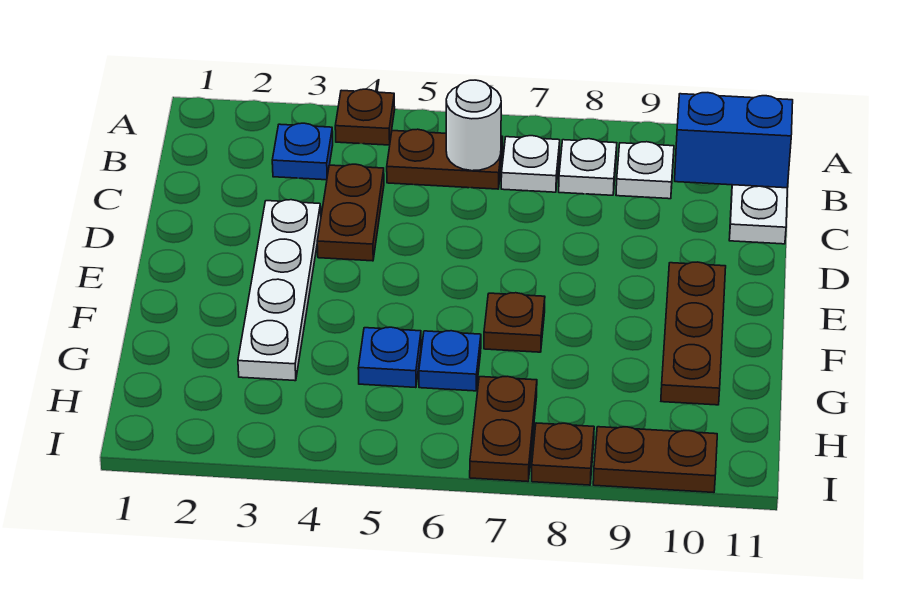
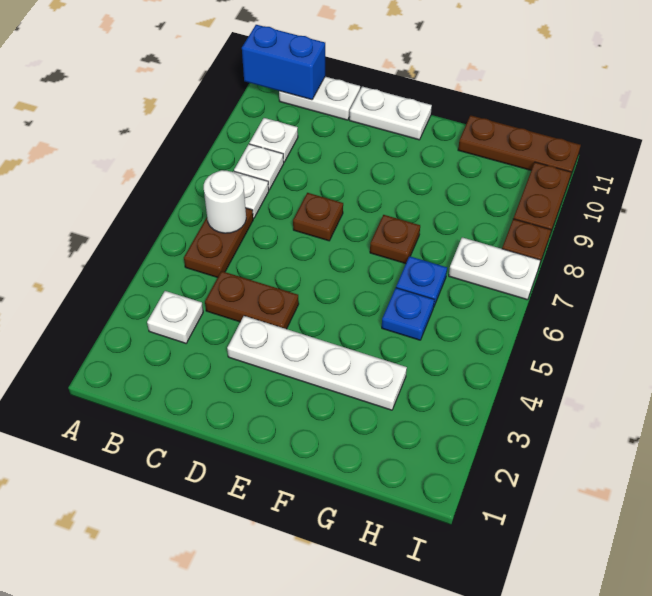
brown 1x1 plate [335,89,395,145] -> brown 1x1 plate moved to [293,193,343,241]
blue 1x1 plate [272,123,333,180] -> white 1x1 plate [147,291,203,343]
blue 1x2 brick [675,93,793,188] -> blue 1x2 brick turned to [242,25,325,100]
none -> white 1x2 plate [349,86,432,140]
brown 1x3 plate [661,262,726,405] -> brown 1x3 plate moved to [458,115,581,178]
brown 1x2 plate [470,376,537,482] -> white 1x2 plate [449,237,540,300]

